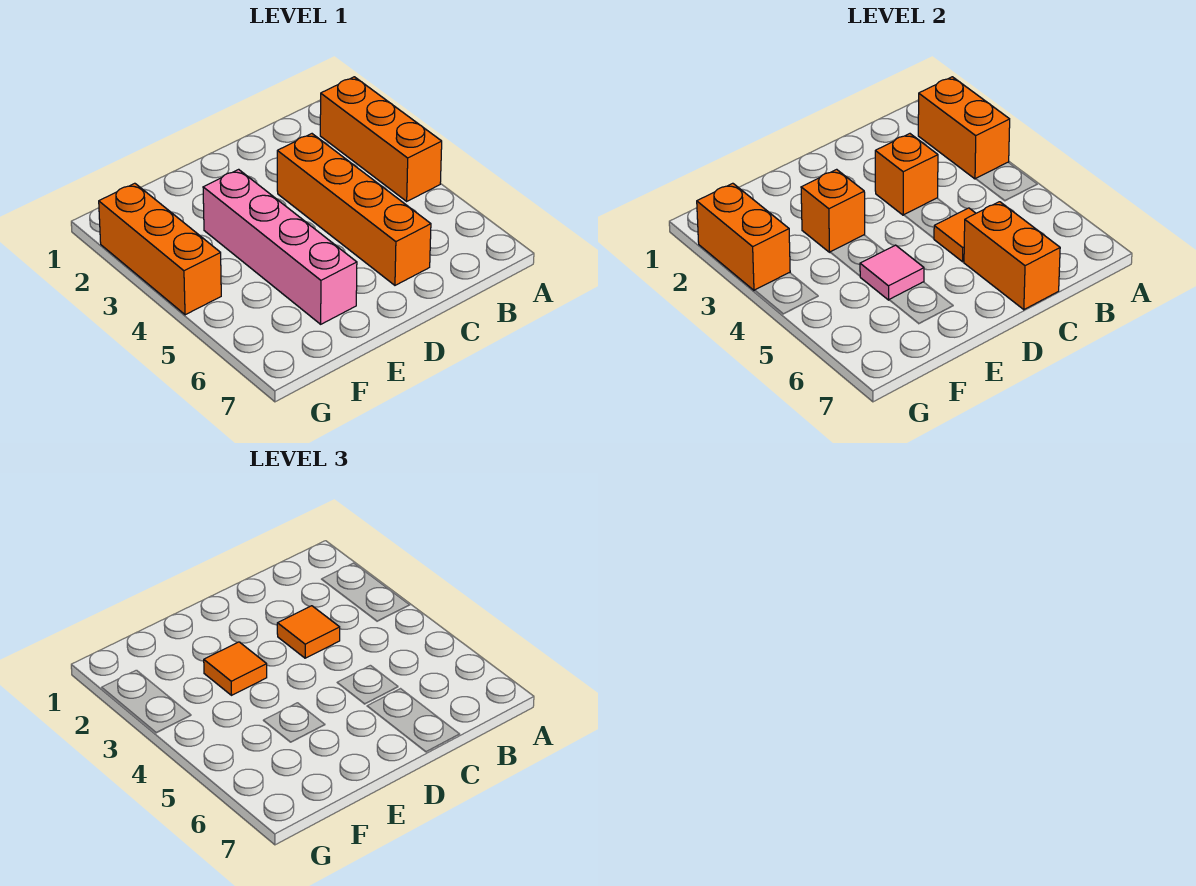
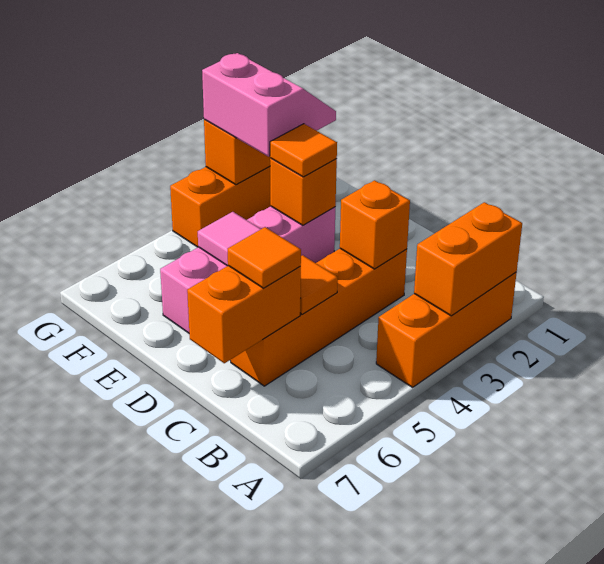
orange 1x1 tile [277,606,340,658] -> orange 1x1 tile moved to [228,227,301,288]
none -> pink 2x2 slope [202,53,336,157]

